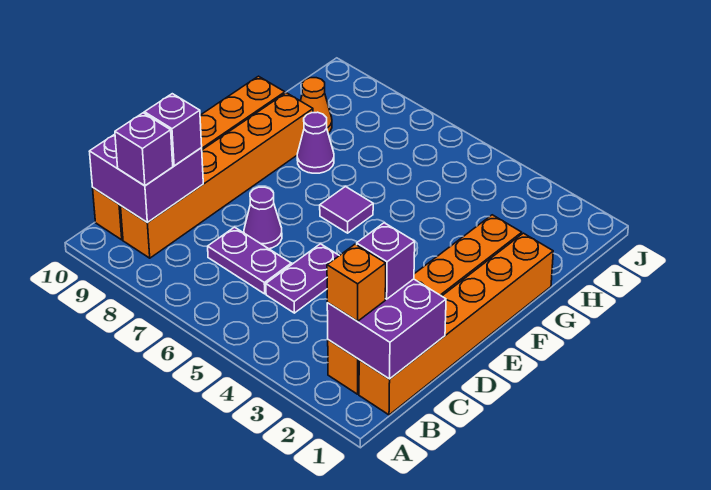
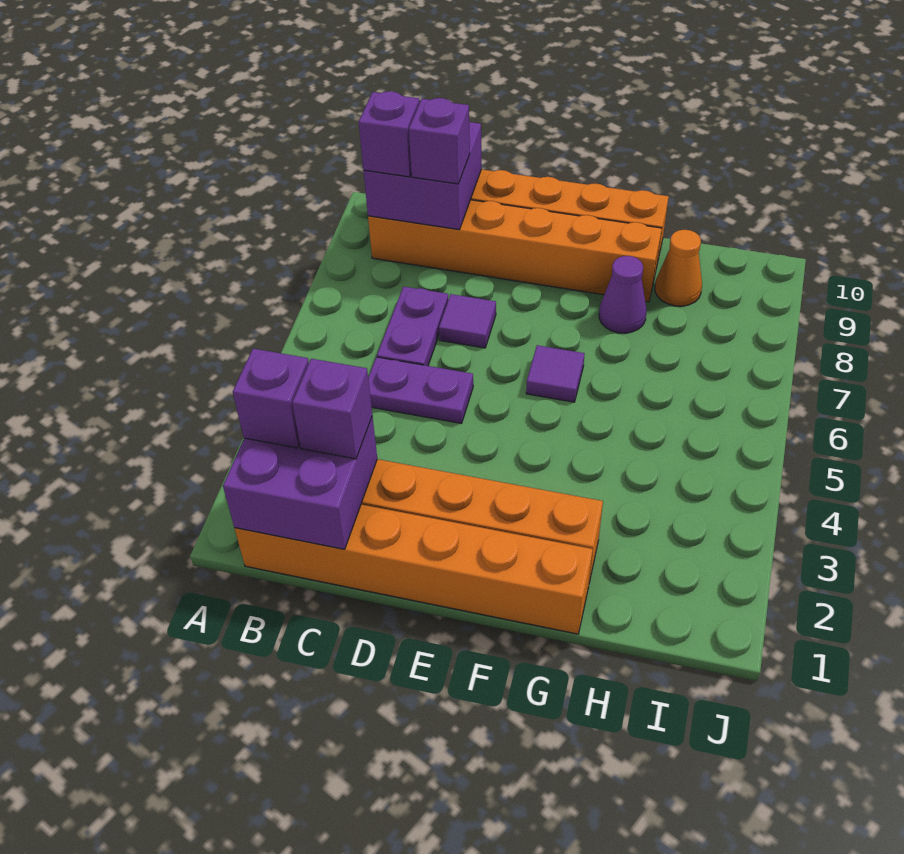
orange 1x1 brick [327,244,386,321] -> purple 1x1 brick [233,349,309,448]
purple 1x1 cone [244,187,282,249] -> purple 1x1 tile [439,294,496,348]

